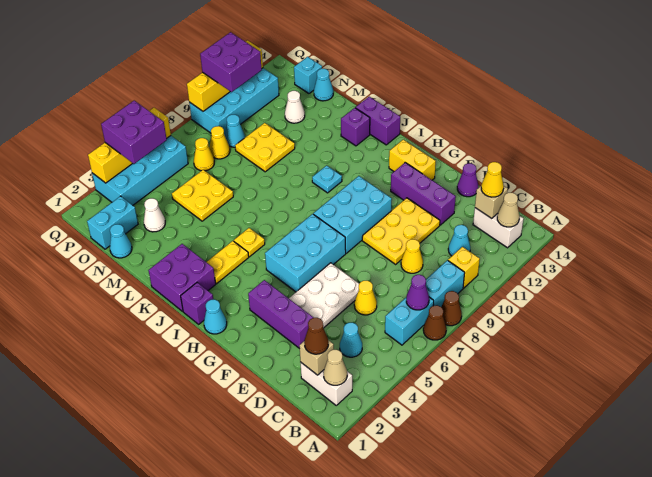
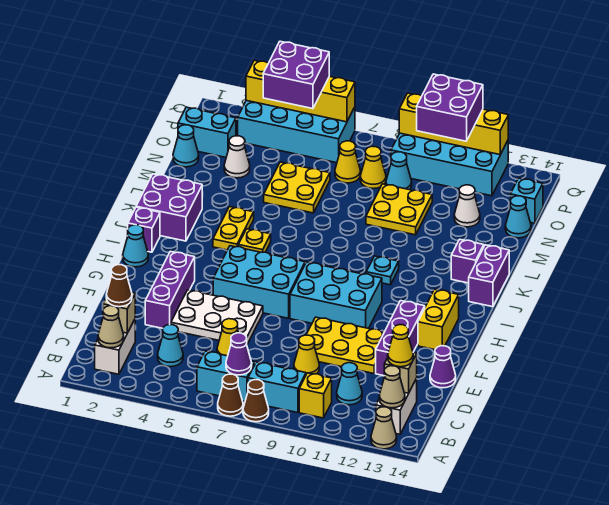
none -> tan 1x1 cone [371,407,397,449]
yellow 1x2 plate [207,241,249,284] -> yellow 1x2 plate turned to [213,207,254,250]

